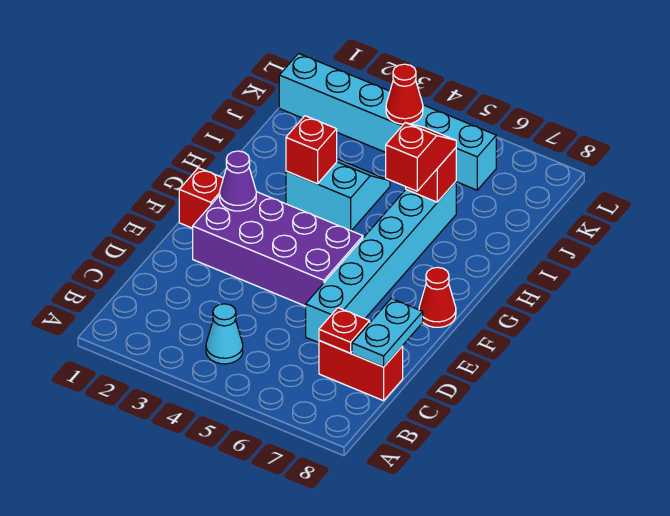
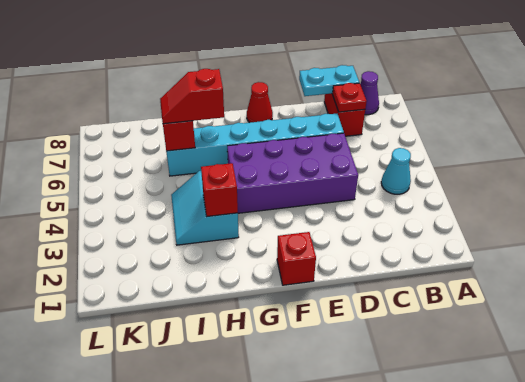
purple 2x4 brick [193,192,363,306] -> purple 2x4 brick turned to [227,133,358,213]
purple 1x1 cone [220,151,256,211] -> purple 1x1 cone moved to [360,71,379,115]
cyan 1x6 brick [279,53,496,190] -> none
red 1x1 cone [386,64,423,124] -> none

